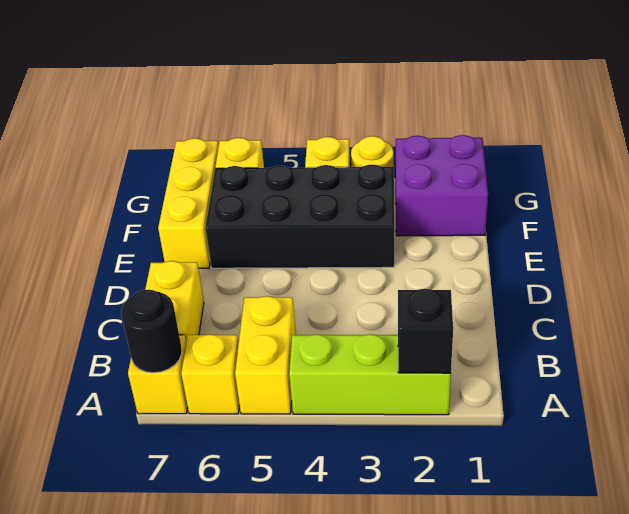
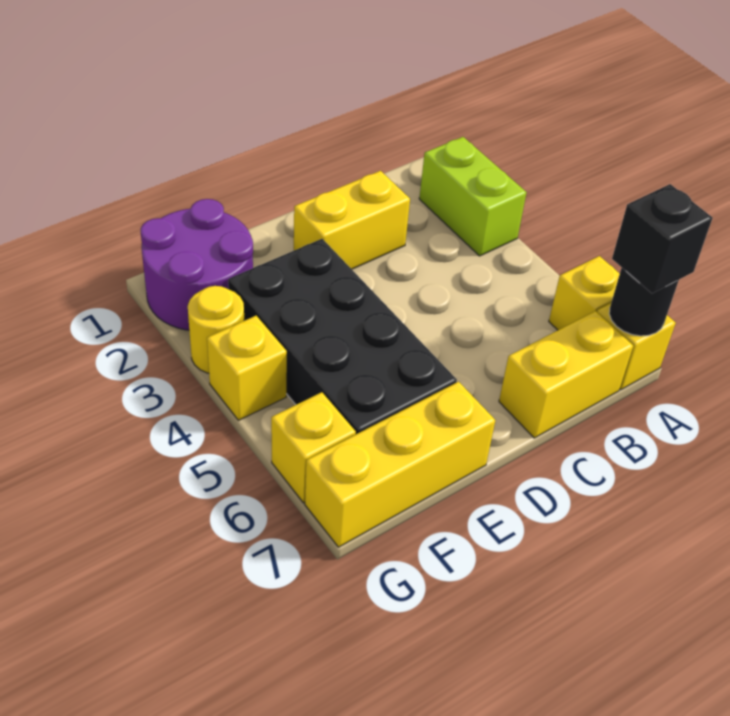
lime 1x3 brick [289,334,451,415] -> lime 1x2 brick [419,137,527,256]
black 1x1 brick [398,289,453,373] -> black 1x1 brick moved to [612,184,712,293]
yellow 1x2 brick [235,296,296,414] -> yellow 1x2 brick moved to [294,171,410,269]
purple 2x2 brick [396,135,488,236] -> purple 2x2 round brick [141,199,253,330]

